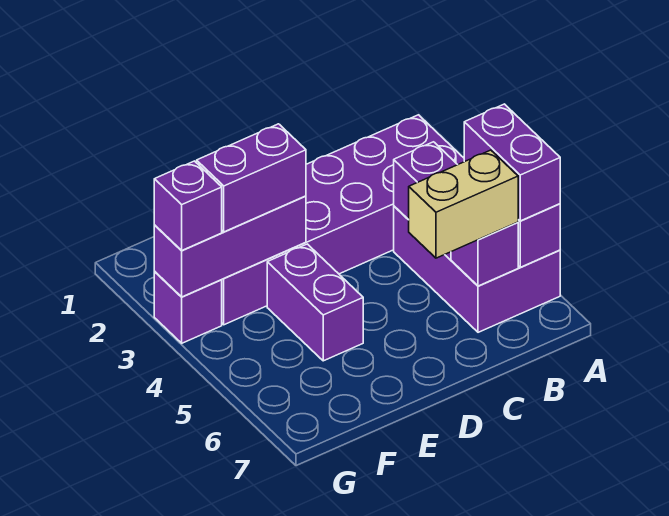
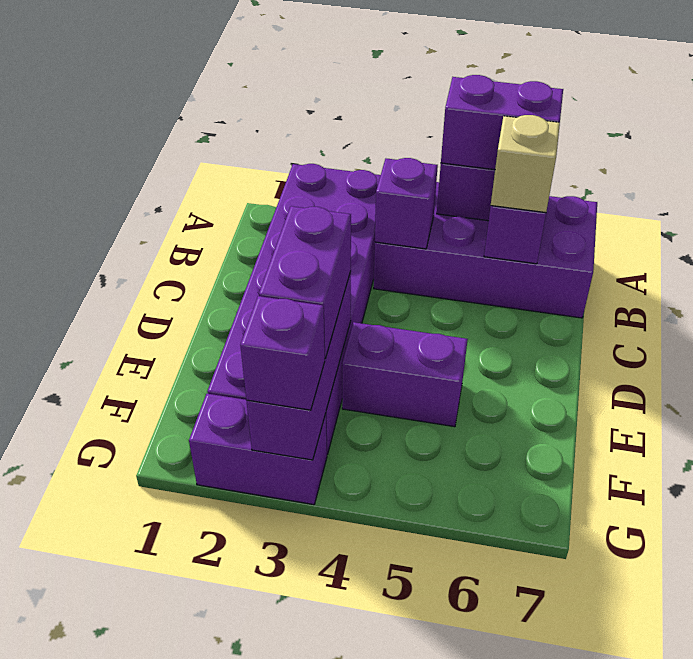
purple 2x3 brick [394,206,560,332] -> purple 2x4 brick [374,182,597,318]
tan 1x2 brick [409,150,518,258] -> tan 1x1 brick [491,115,560,213]
purple 1x1 brick [154,272,222,343] -> purple 1x2 brick [189,394,327,505]

